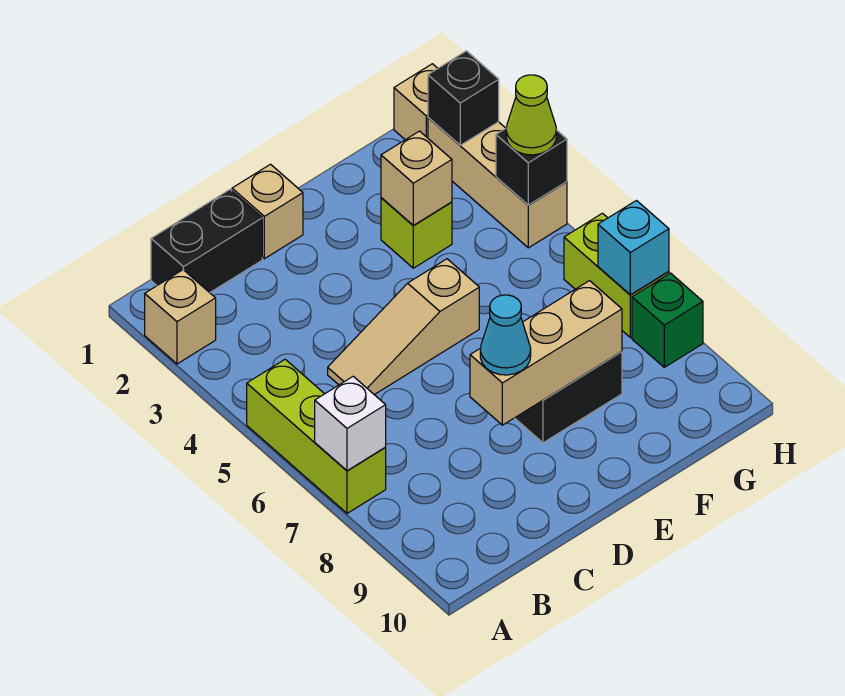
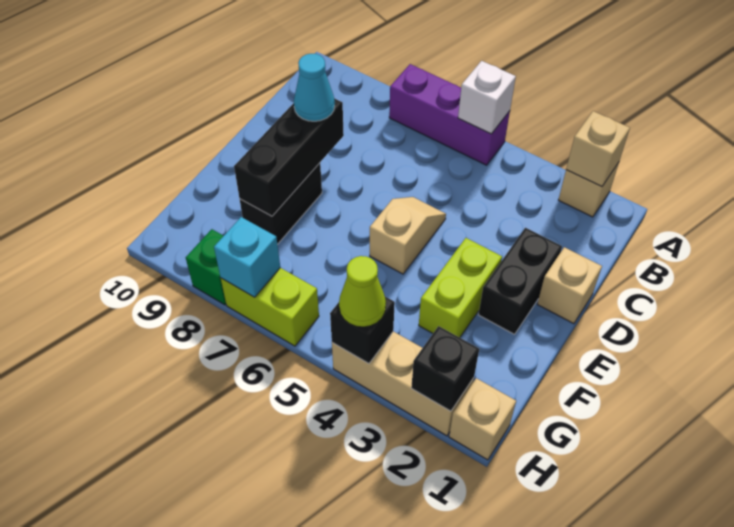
lime 1x3 brick [247,359,386,513] -> purple 1x3 brick [389,64,510,165]
white 1x1 brick [315,376,386,471] -> white 1x1 brick moved to [458,61,516,134]
black 1x2 brick [151,190,262,293] -> black 1x2 brick moved to [478,228,562,334]
tan 1x3 slope [328,259,479,395] -> tan 1x2 slope [370,197,446,274]
tan 1x3 brick [470,281,622,425] -> black 1x3 brick [234,99,344,216]
lime 1x1 brick [381,198,452,268] -> lime 1x2 brick [419,238,502,338]
tan 1x1 brick [381,131,452,225] -> tan 1x1 brick moved to [566,111,630,187]

